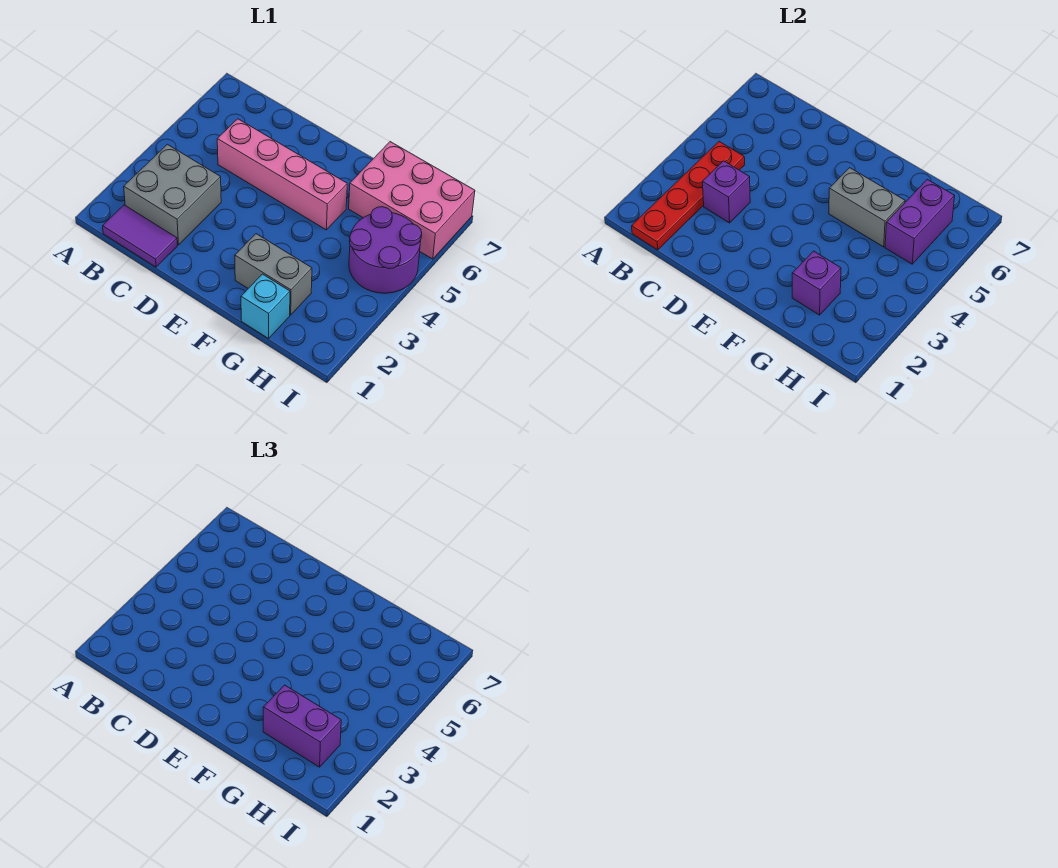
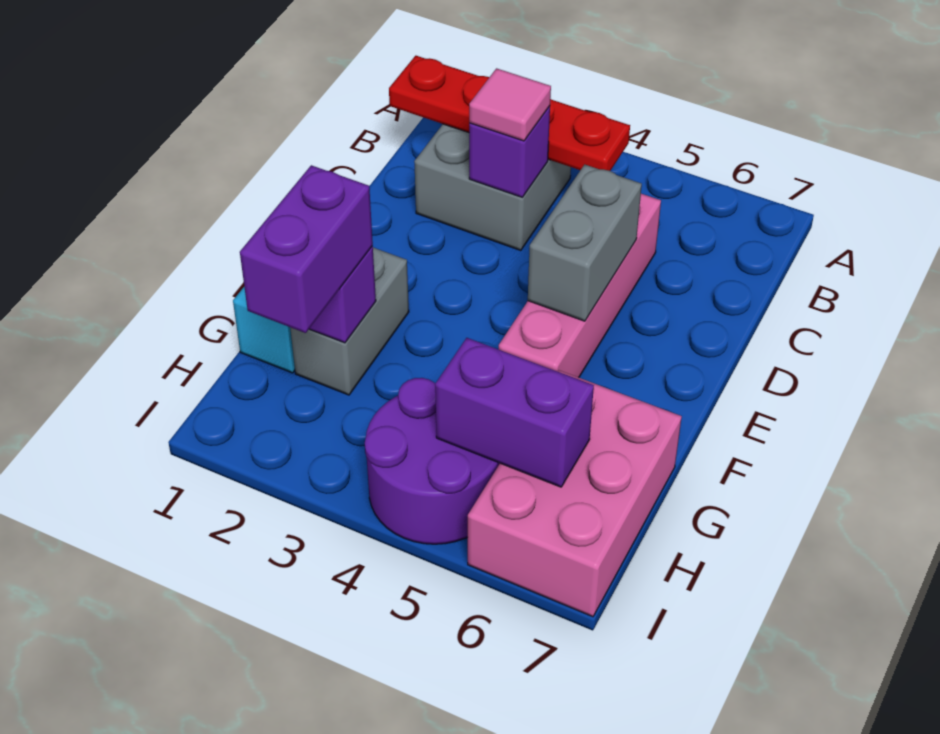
purple 1x2 tile [103,205,177,267] -> none
none -> pink 1x1 tile [469,68,551,141]
grey 1x2 brick [829,168,905,247] -> grey 1x2 brick moved to [528,164,642,321]

